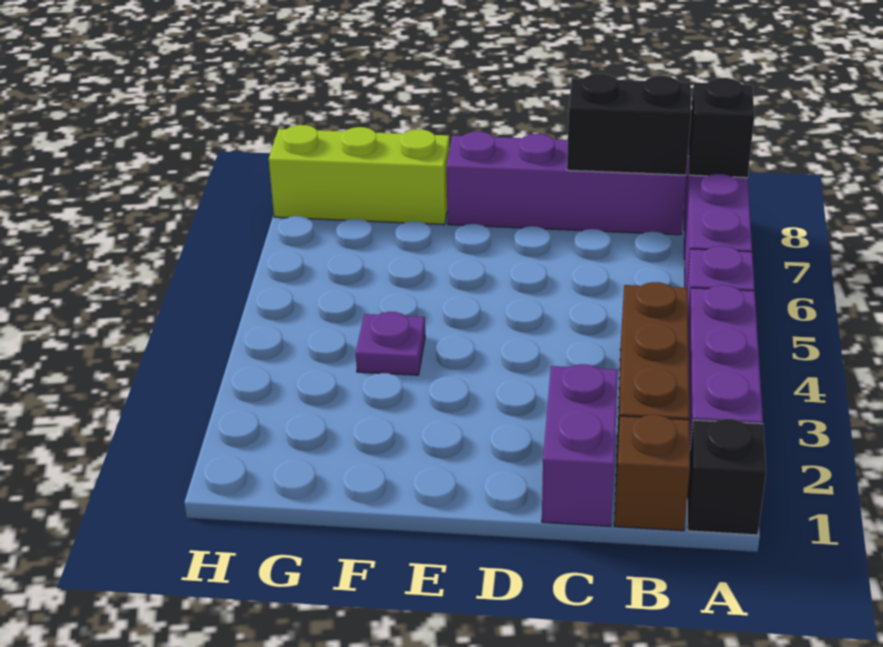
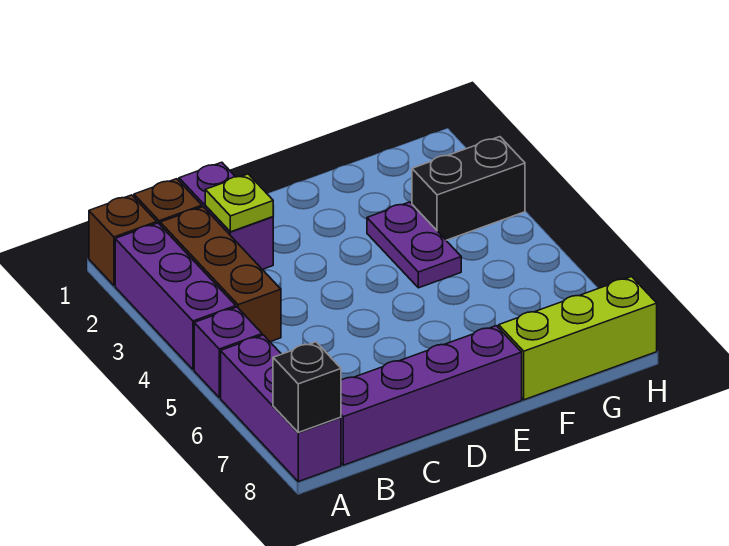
black 1x1 brick [687,419,766,535] -> brown 1x1 brick [89,195,157,286]
black 1x2 brick [567,74,691,175] -> black 1x2 brick moved to [412,137,525,240]
none -> lime 1x1 plate [205,174,273,232]
purple 1x1 plate [356,312,425,375] -> purple 1x2 plate [367,202,461,288]

